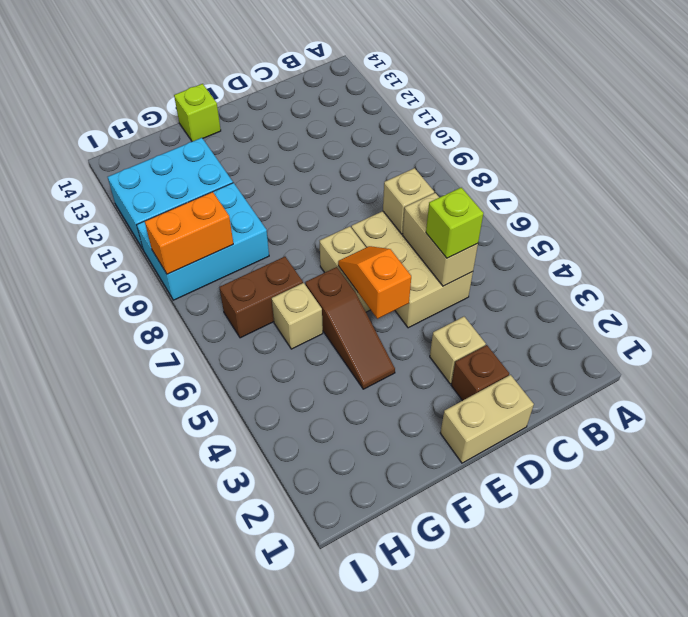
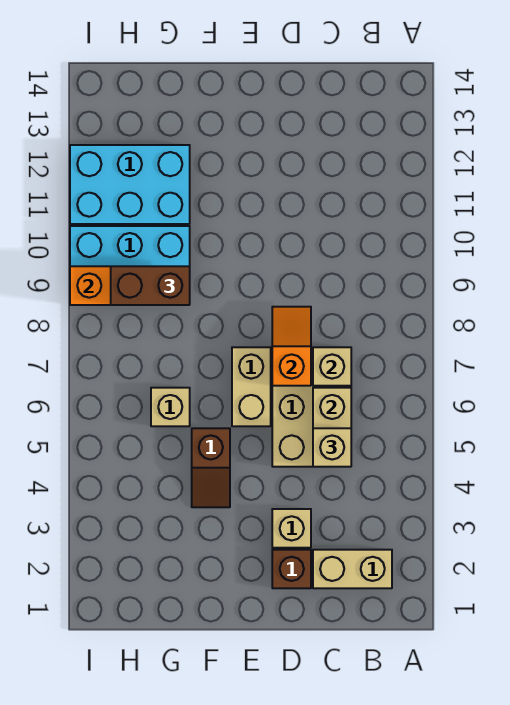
lime 1x1 brick [426,188,483,258] -> tan 1x1 brick [313,428,351,467]
tan 1x2 brick [440,375,534,463] -> tan 1x2 brick moved to [313,550,392,588]
orange 1x2 slope [338,246,411,319] -> orange 1x2 slope moved to [272,307,311,386]
brown 1x3 slope [305,267,395,389] -> brown 1x2 slope [192,428,230,507]
lime 1x1 brick [174,84,221,142] -> none
brown 1x2 brick [219,257,303,338] -> brown 1x2 brick moved to [111,266,190,305]

